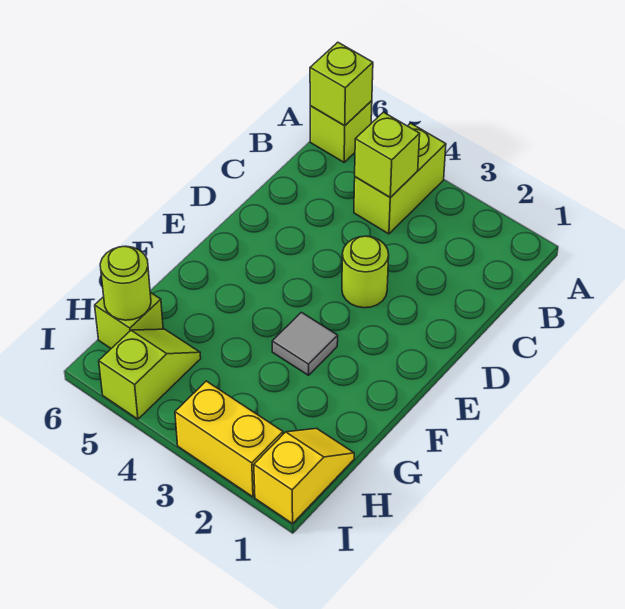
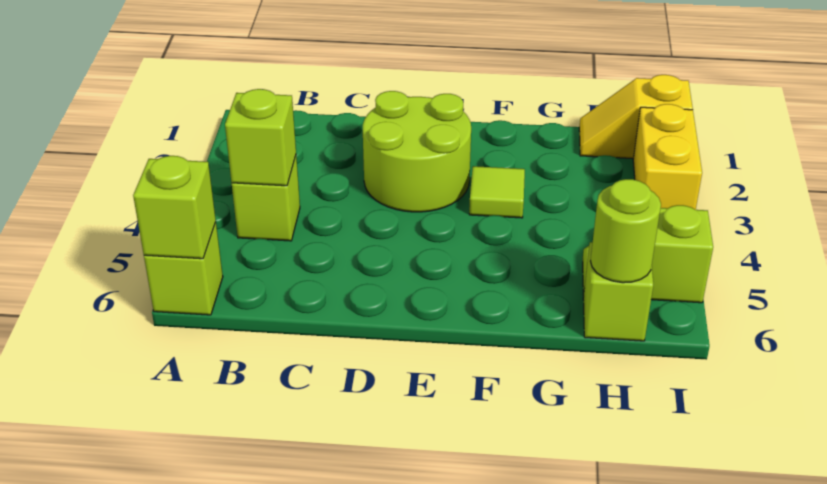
lime 1x2 brick [354,123,446,234] -> lime 1x1 brick [232,156,300,241]
lime 1x1 round brick [342,236,389,308] -> lime 2x2 round brick [363,91,471,212]
grey 1x1 tile [272,312,338,375] -> lime 1x1 tile [469,166,525,218]

